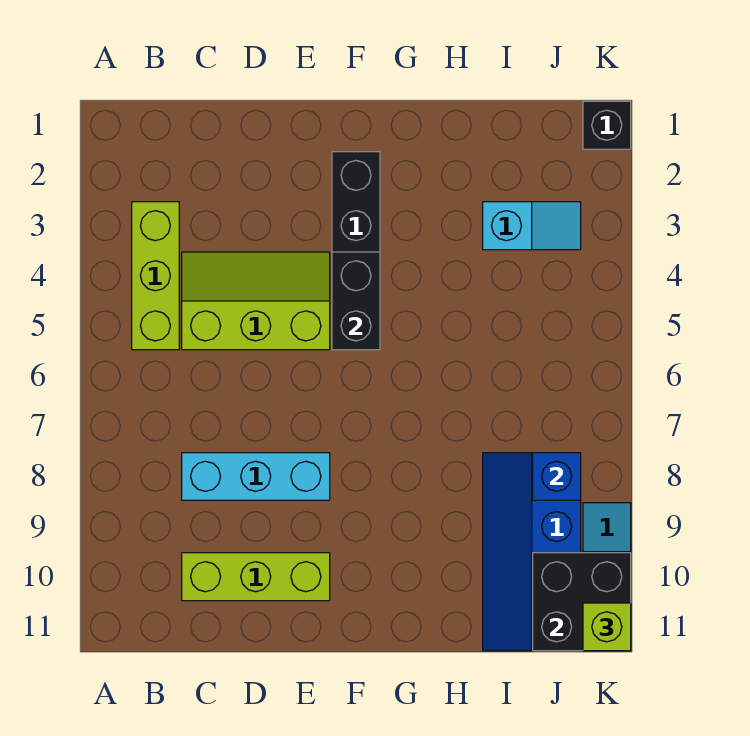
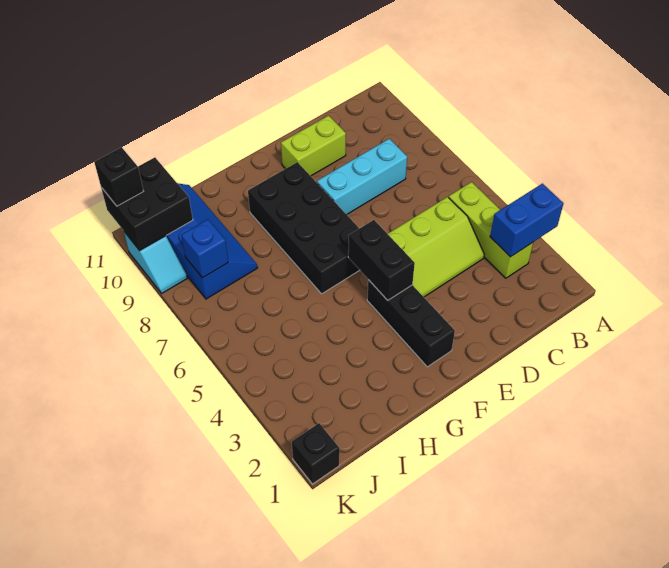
none -> blue 1x2 brick [490,184,563,257]
lime 1x3 brick [182,553,330,601] -> lime 1x2 brick [281,116,346,176]
none -> black 2x4 brick [248,162,359,294]
cyan 1x2 slope [483,202,581,250] -> none
lime 1x1 brick [583,603,631,651] -> black 1x1 brick [94,147,143,206]

